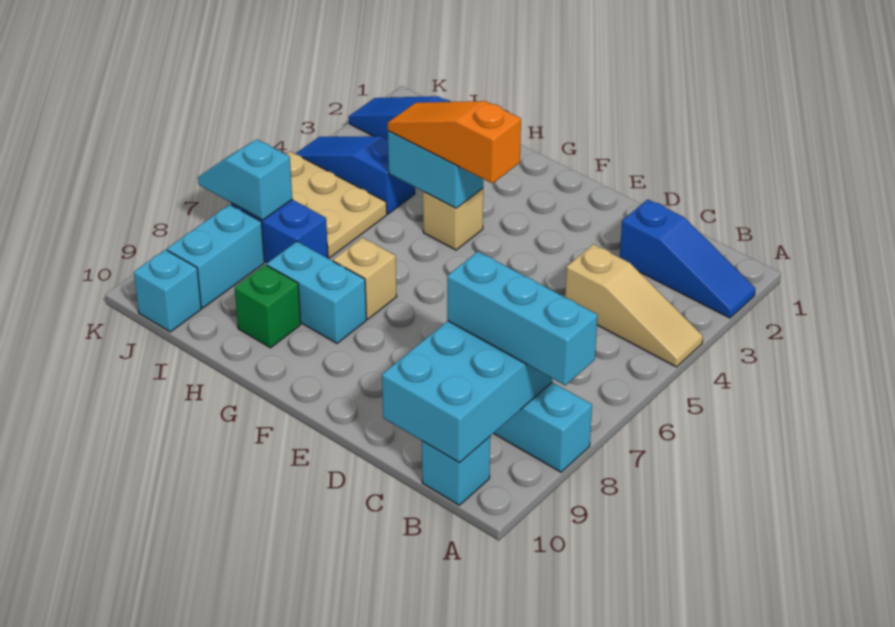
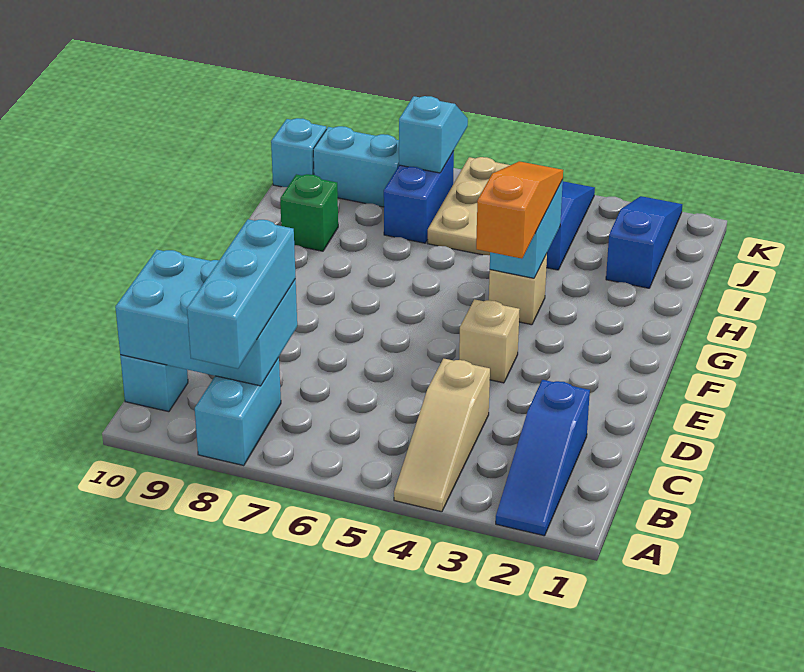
tan 1x1 brick [333,237,397,319] -> tan 1x1 brick moved to [459,299,520,383]
cyan 1x2 brick [267,242,366,343] -> none

